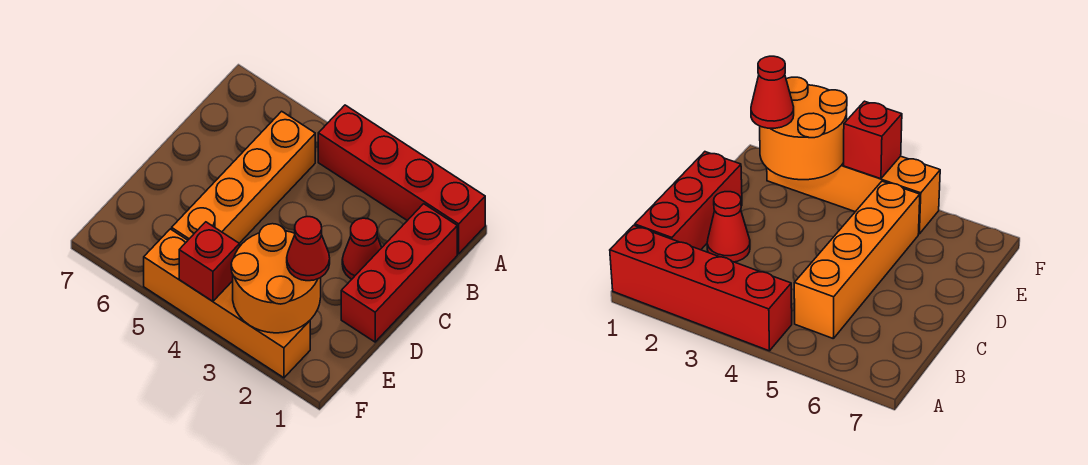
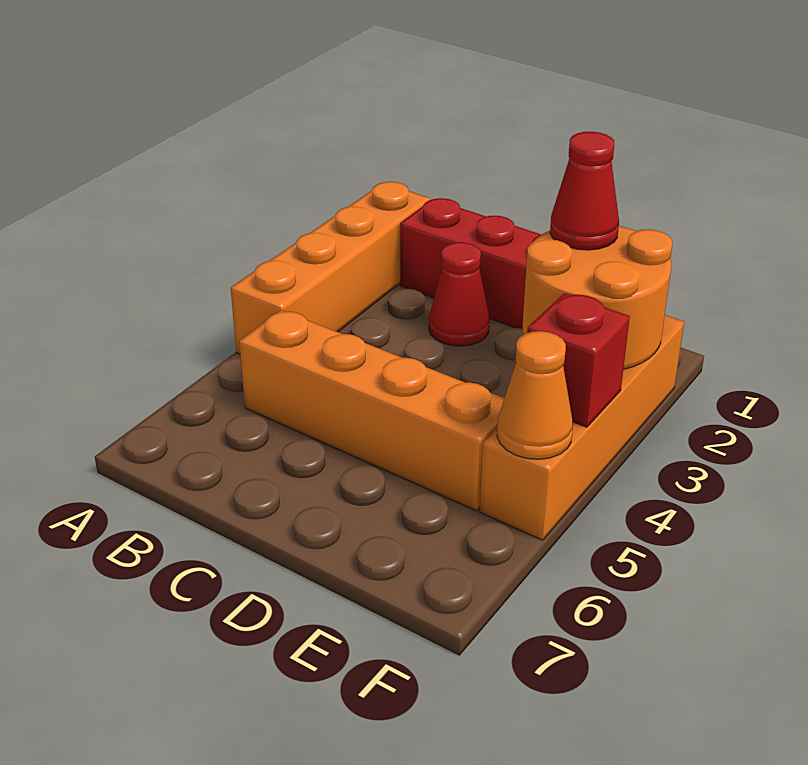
red 1x4 brick [318,105,485,254] -> orange 1x4 brick [231,182,430,354]
none -> orange 1x1 cone [497,331,573,459]

